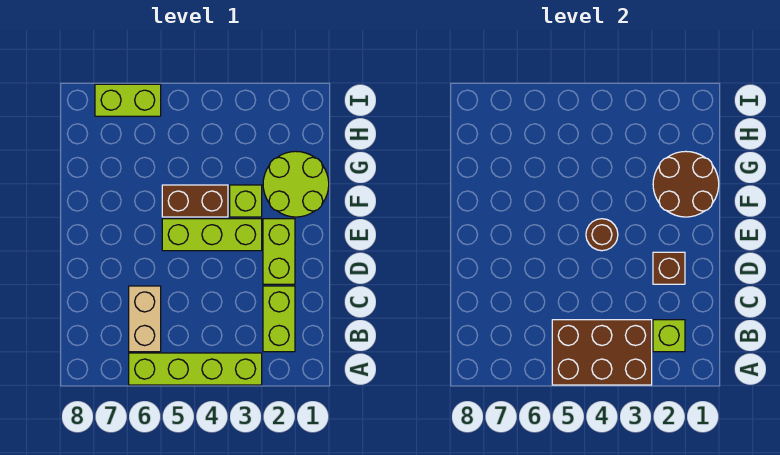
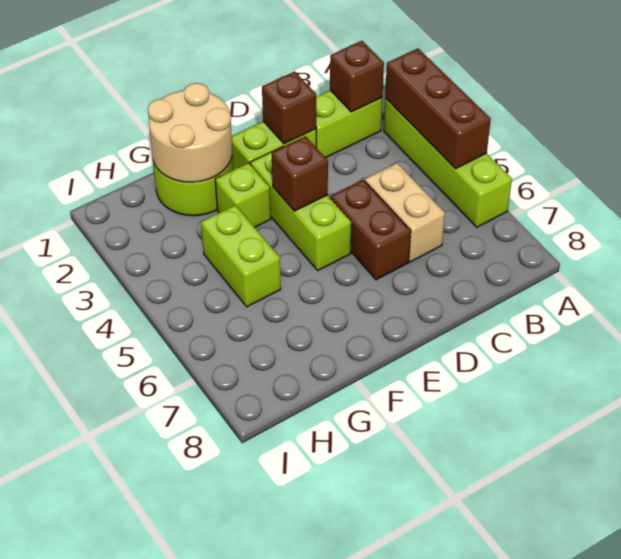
brown 2x3 brick [552,320,652,385] -> brown 1x3 brick [385,48,491,169]
lime 1x1 brick [653,320,685,352] -> brown 1x1 brick [330,41,384,112]
tan 1x2 brick [129,286,161,352] -> tan 1x2 brick turned to [365,163,445,262]
brown 1x1 round brick [586,219,618,251] -> brown 1x1 brick [272,136,328,211]
brown 2x2 round brick [653,151,719,217] -> tan 2x2 round brick [148,83,232,182]
brown 1x2 brick [162,185,228,217] -> brown 1x2 brick moved to [330,180,411,280]
lime 1x2 brick [95,84,161,116] -> lime 1x2 brick moved to [201,205,281,307]

